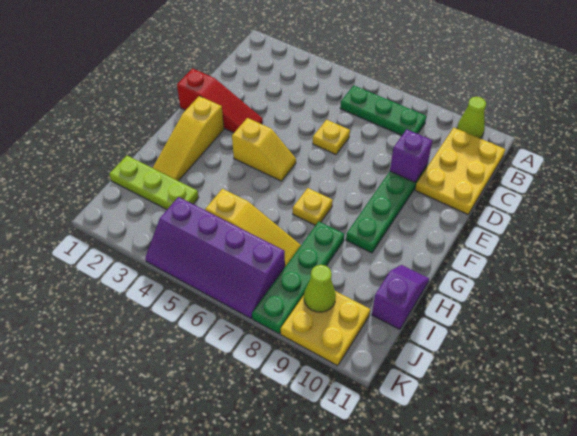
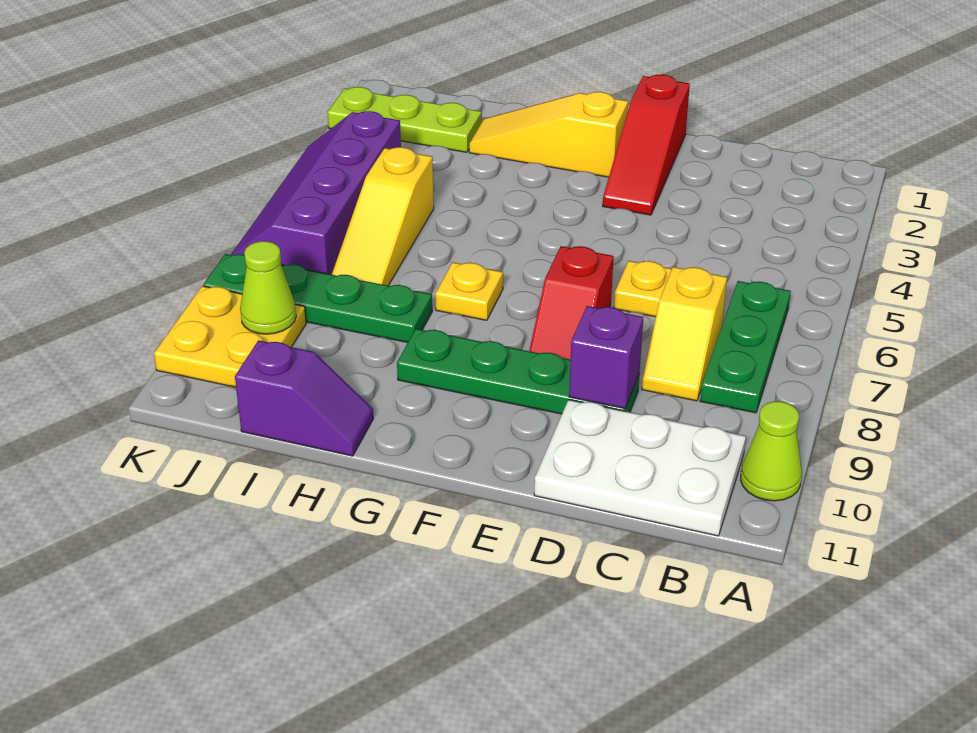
yellow 2x3 plate [415,128,505,214] -> white 2x3 plate [534,400,746,536]
none -> red 1x2 slope [529,246,614,360]
yellow 1x2 slope [232,118,296,181] -> yellow 1x2 slope moved to [642,267,727,401]
lime 1x3 plate [109,156,199,209] -> lime 1x3 plate turned to [327,87,482,152]

